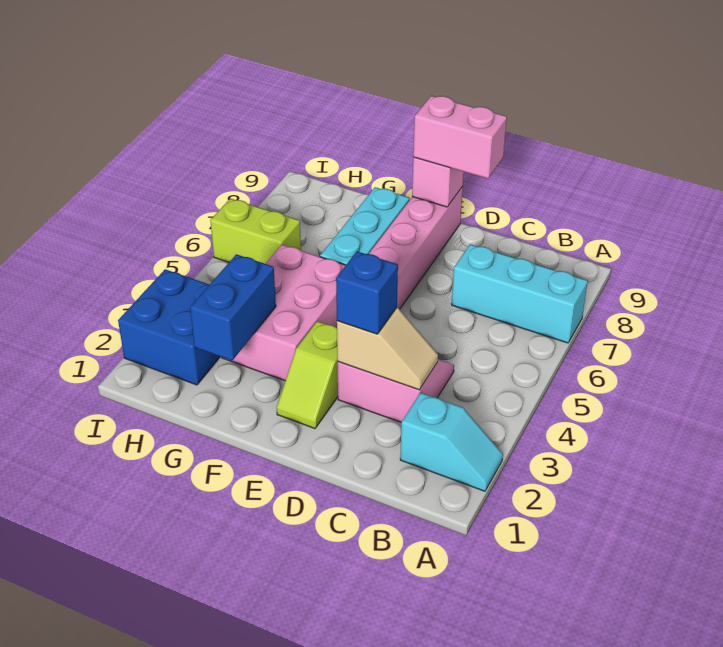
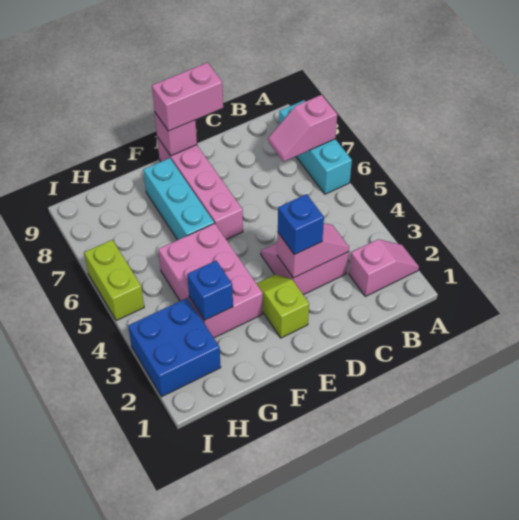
cyan 1x2 slope [400,393,503,491] -> pink 1x2 slope [349,239,419,296]
cyan 1x3 brick [452,244,588,343] -> cyan 1x3 brick turned to [279,100,352,194]
none -> pink 1x2 slope [268,95,337,162]
tan 1x2 slope [337,307,438,390] -> pink 1x2 slope [277,223,349,278]
lime 1x2 slope [277,321,338,429] -> lime 1x2 slope turned to [256,274,309,338]
blue 1x2 brick [190,254,276,361] -> blue 1x1 brick [187,261,233,320]
lime 1x2 brick [210,198,301,264] -> lime 1x2 brick turned to [84,240,144,321]

